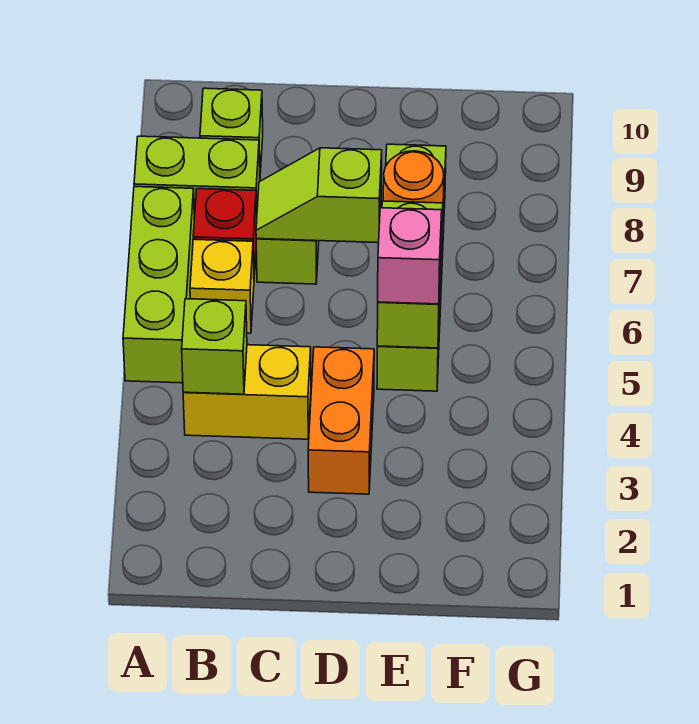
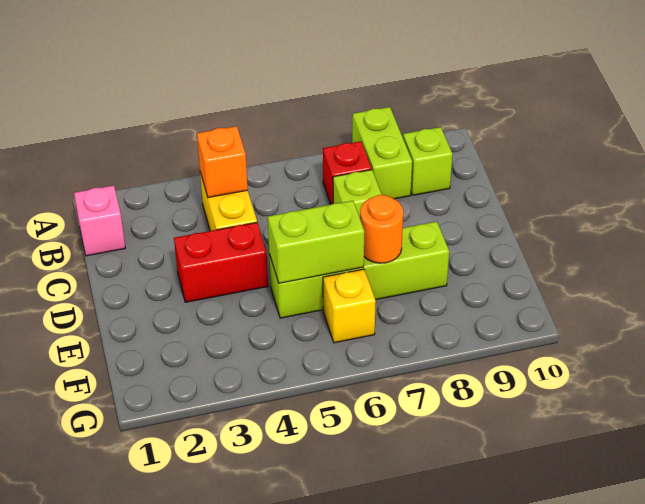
lime 1x3 brick [123,187,194,383] -> none
lime 1x1 brick [182,299,247,394] -> orange 1x1 brick [197,126,248,197]
yellow 1x1 brick [190,239,254,333] -> yellow 1x1 brick moved to [323,269,376,343]
lime 1x2 slope [256,148,382,243] -> none
orange 1x2 brick [308,347,374,494] -> red 1x2 brick [174,222,268,302]
pink 1x1 brick [378,208,442,304] -> pink 1x1 brick moved to [74,185,125,256]

